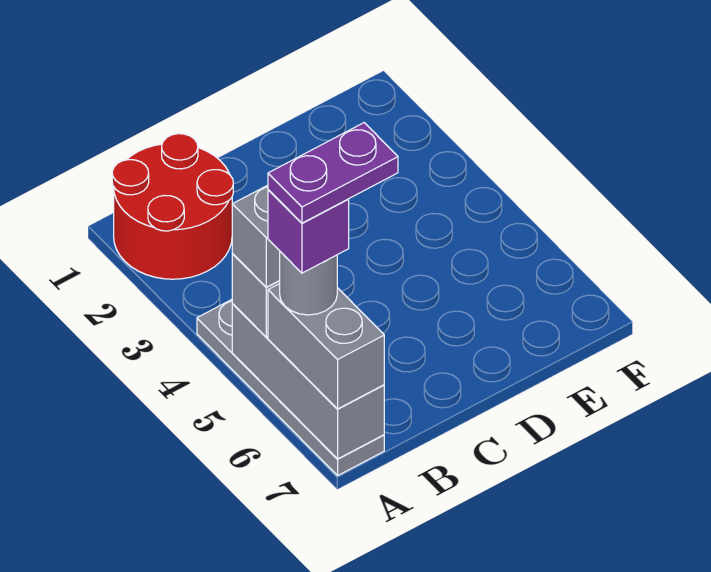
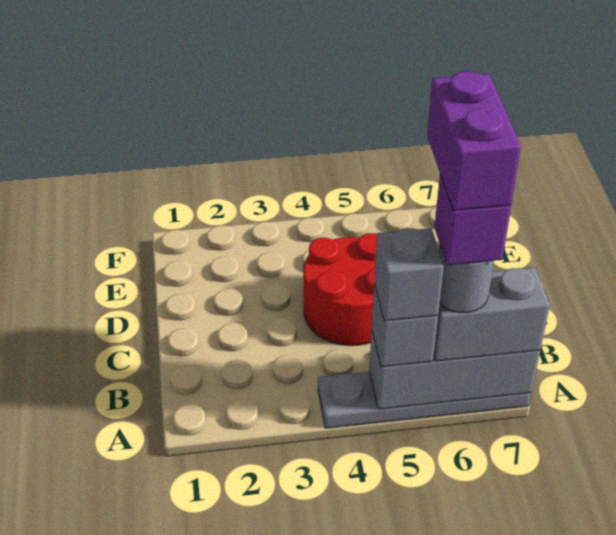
red 2x2 round brick [112,134,233,279] -> red 2x2 round brick moved to [303,233,377,346]
purple 1x2 plate [268,123,398,223] -> purple 1x2 brick [427,71,521,211]

